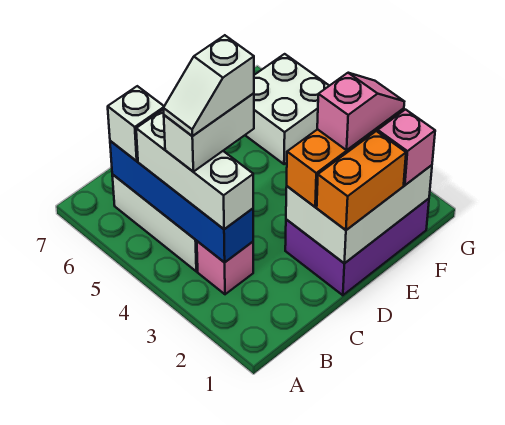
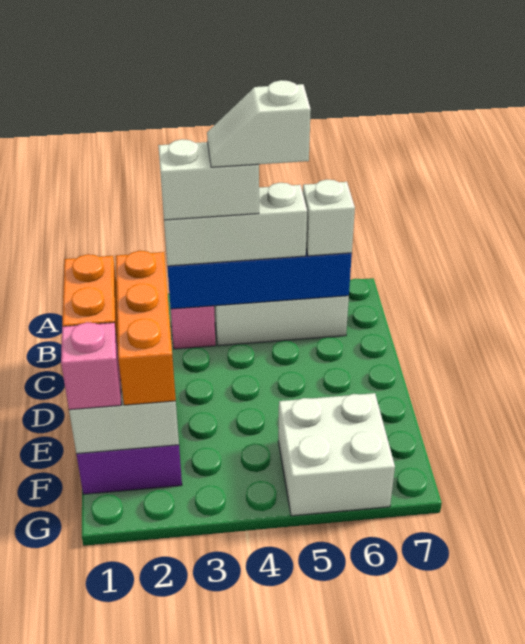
white 1x2 brick [164,93,254,172] -> white 1x2 brick turned to [158,139,259,220]
white 1x2 slope [163,35,254,136] -> white 1x2 slope turned to [207,80,311,167]
pink 1x2 slope [317,73,404,150] -> none

